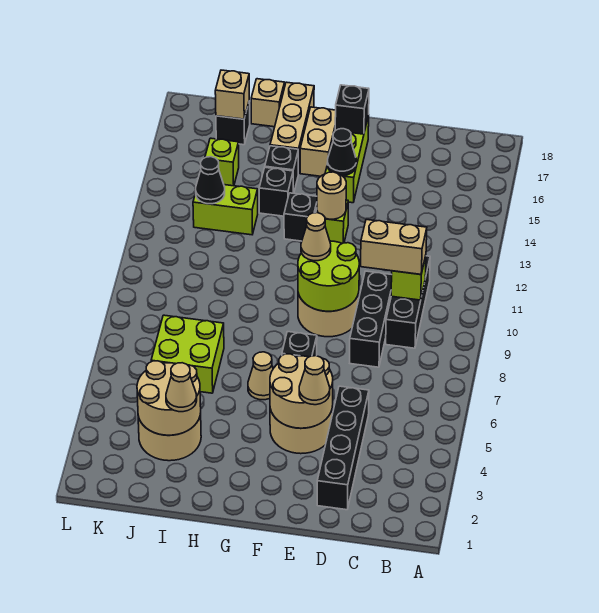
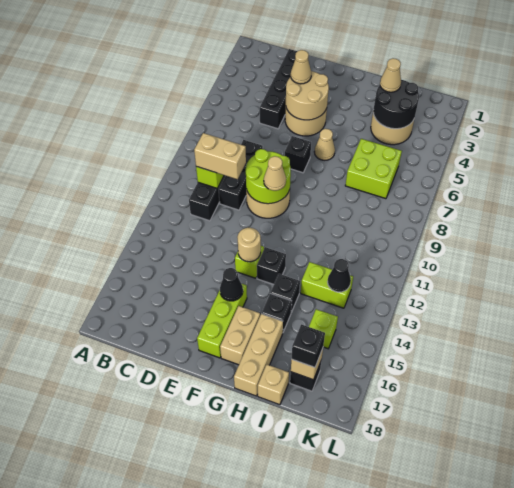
black 1x1 brick [335,85,369,134] -> black 1x1 brick moved to [292,324,325,367]
tan 2x2 round brick [137,361,201,435] -> black 2x2 round brick [373,80,419,129]

